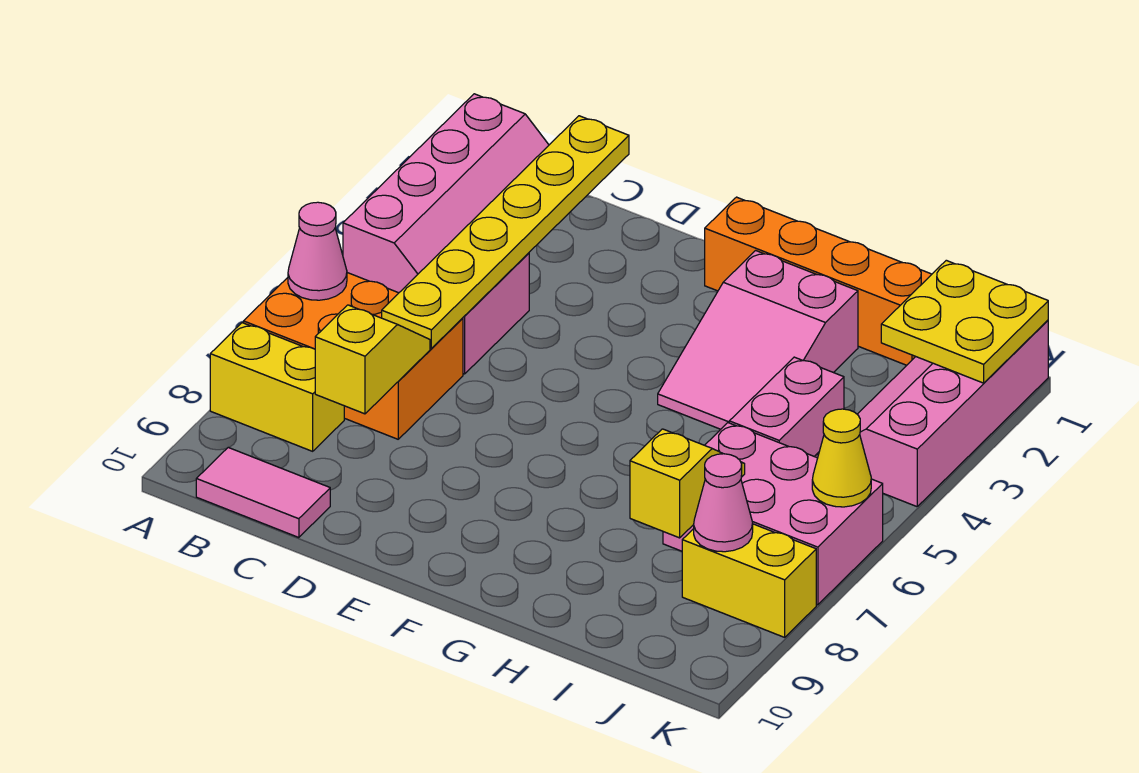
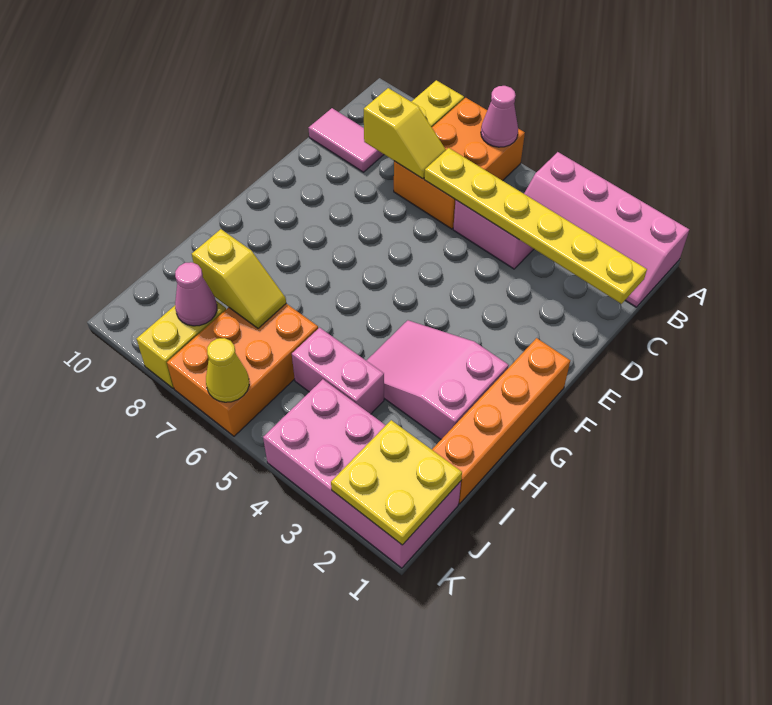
pink 1x2 tile [196,448,330,538] -> pink 1x2 tile turned to [309,108,384,172]
pink 2x3 brick [663,423,883,605] -> orange 2x3 brick [167,304,318,436]
pink 2x4 slope [815,320,1048,507] -> pink 2x4 brick [263,379,461,568]

